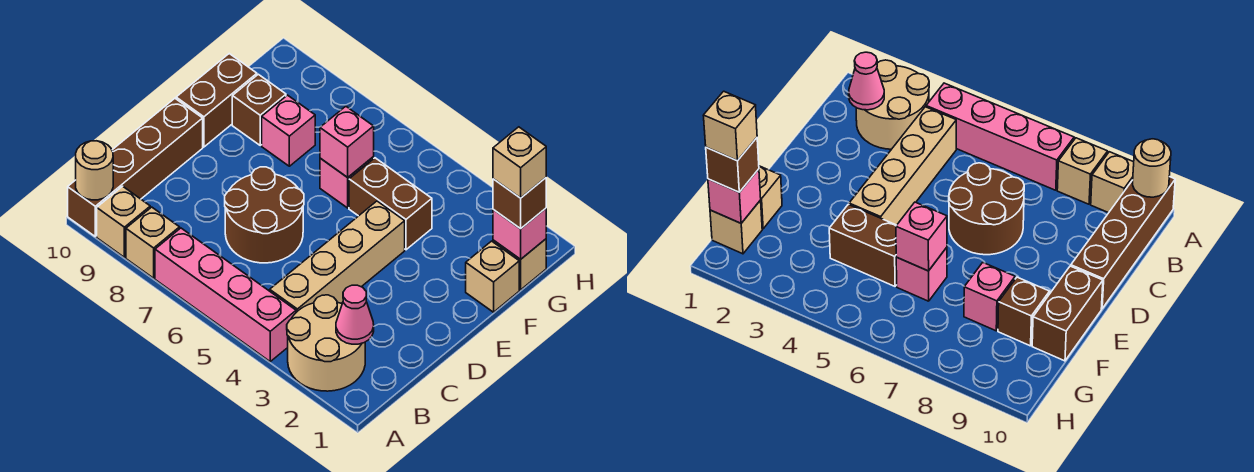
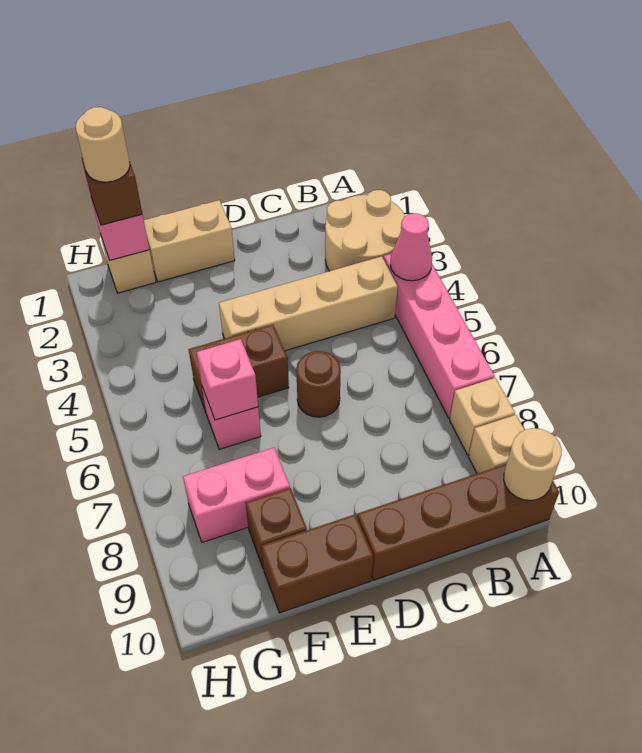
pink 1x1 cone [336,285,374,344] -> pink 1x1 cone moved to [390,213,432,281]
brown 2x2 round brick [225,167,304,263] -> brown 1x1 round brick [296,351,341,417]
tan 1x1 brick [466,241,519,312] -> tan 1x2 brick [144,200,235,282]
brown 1x2 brick [349,158,432,250] -> brown 1x2 brick turned to [189,325,289,412]
pink 1x1 brick [262,95,315,166] -> pink 1x2 brick [183,448,290,542]
tan 1x1 brick [493,127,546,198] -> tan 1x1 round brick [76,107,130,182]

